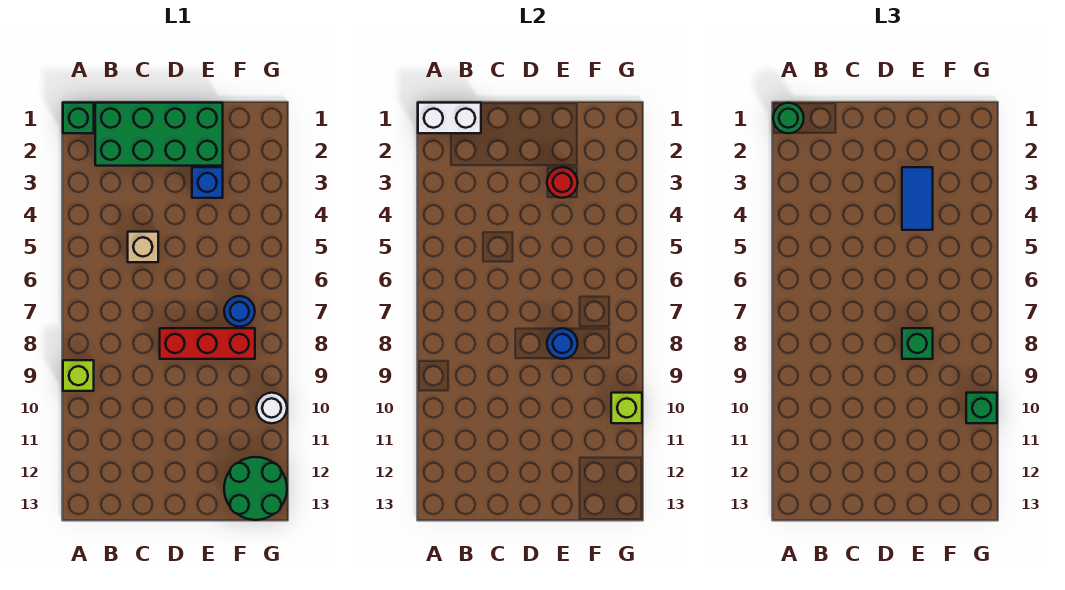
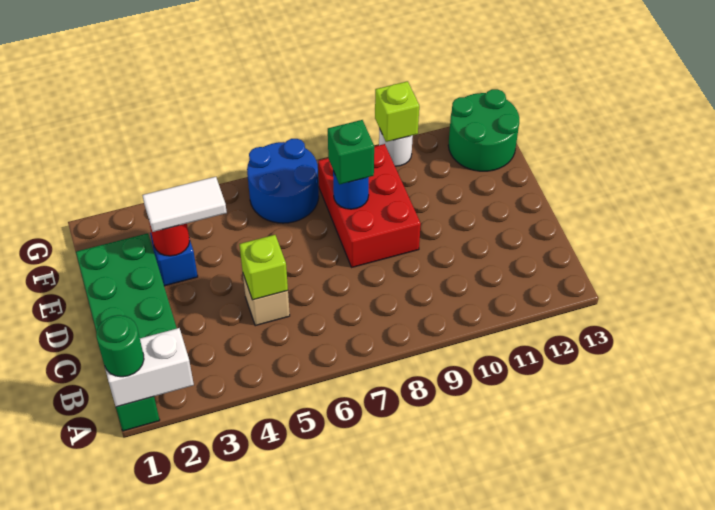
white 1x2 brick [418,103,481,133] -> white 1x2 brick turned to [105,328,194,407]
lime 1x1 brick [63,360,94,391] -> lime 1x1 brick moved to [239,235,288,300]
red 1x3 brick [160,328,255,359] -> red 2x3 brick [318,144,421,267]
blue 1x2 tile [902,167,933,230] -> white 1x2 tile [142,177,227,232]
blue 1x1 round brick [224,296,255,327] -> blue 2x2 round brick [247,139,319,223]
green 1x1 brick [966,393,997,423] -> none

